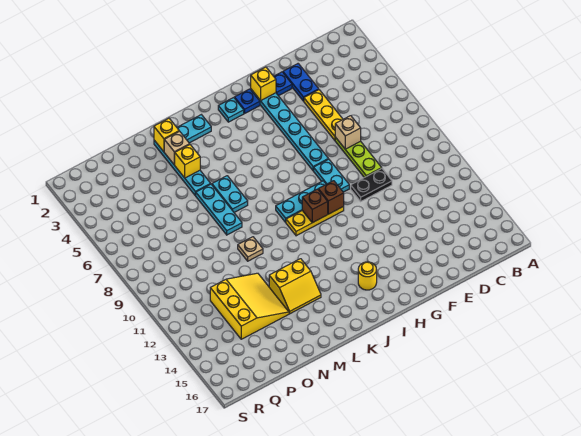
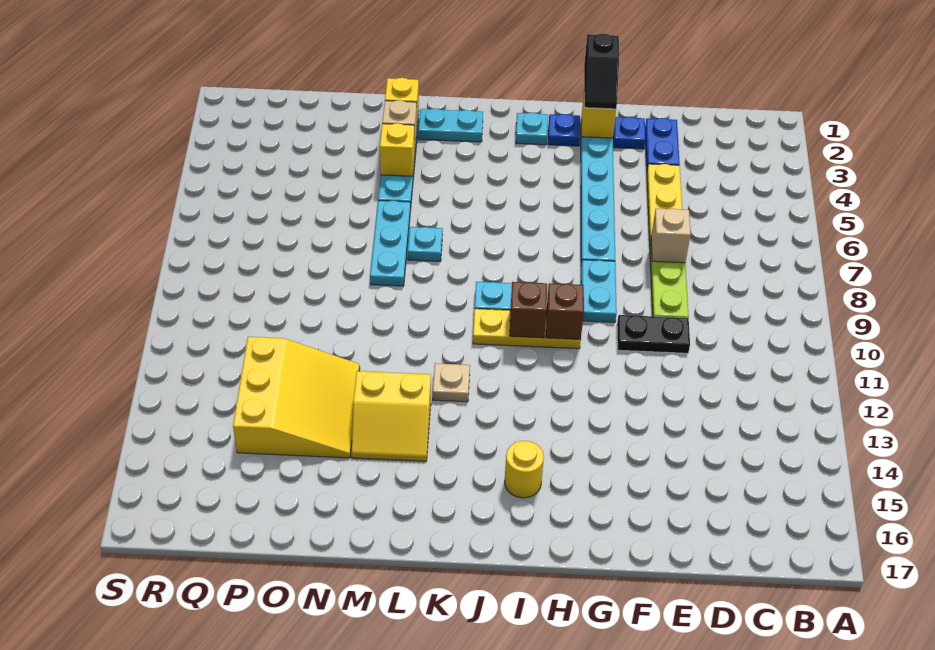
none -> black 1x2 slope [584,33,619,109]
cyan 1x2 plate [212,176,248,212] -> cyan 1x1 plate [408,227,443,261]
tan 1x1 plate [238,237,263,261] -> tan 1x1 plate moved to [433,363,470,402]

